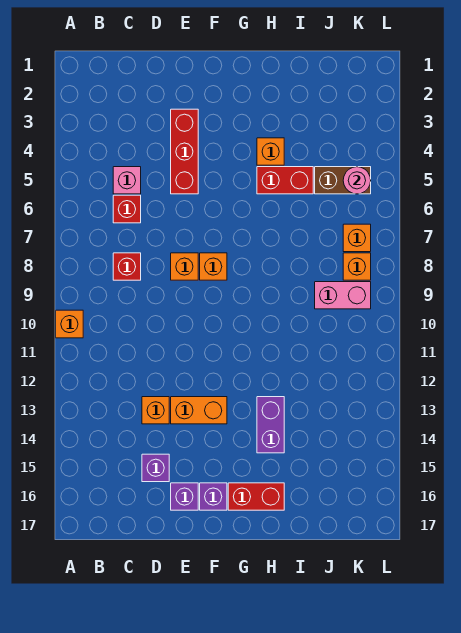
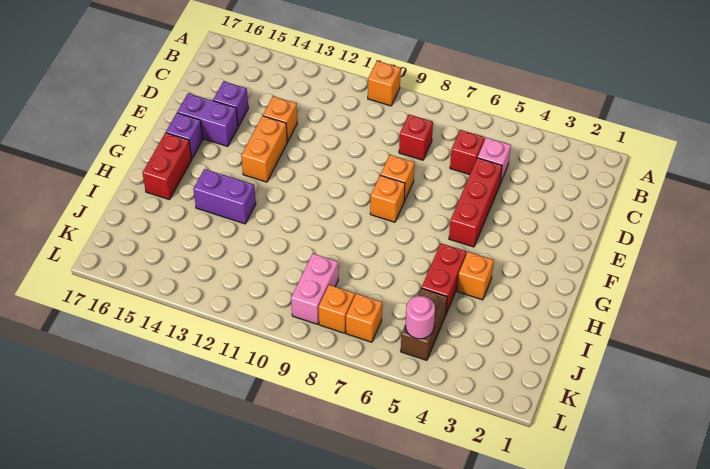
red 1x3 brick [171,109,198,194] -> red 1x3 brick turned to [449,158,502,247]
purple 1x1 brick [171,483,198,510] -> purple 1x2 brick [177,93,238,146]

